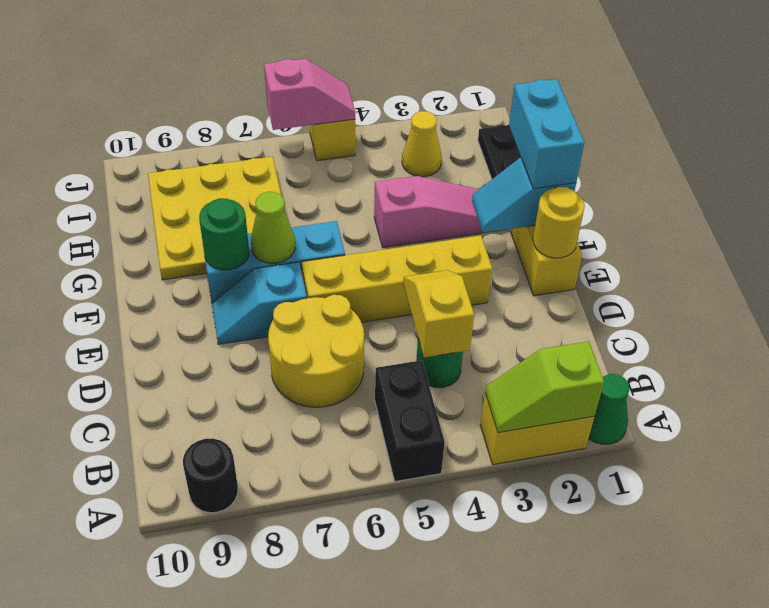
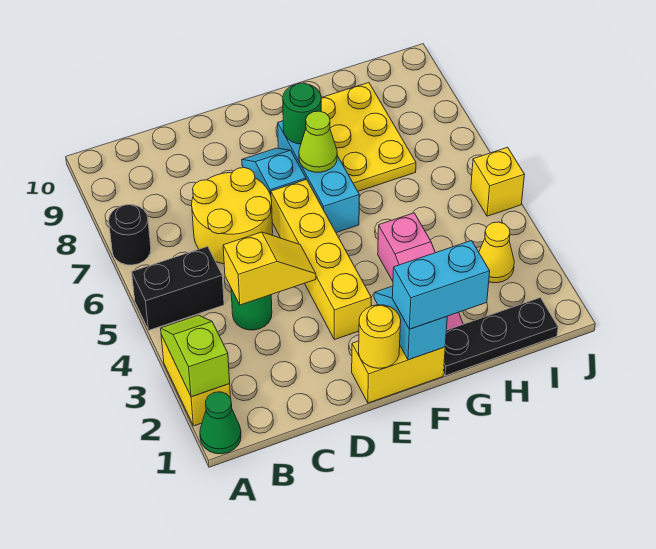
black 1x1 round brick [183,438,238,513] -> black 1x1 round brick moved to [109,205,151,265]
yellow 3x3 plate [148,157,281,280] -> yellow 2x3 plate [321,83,416,191]
pink 1x2 slope [264,59,355,130] -> none

